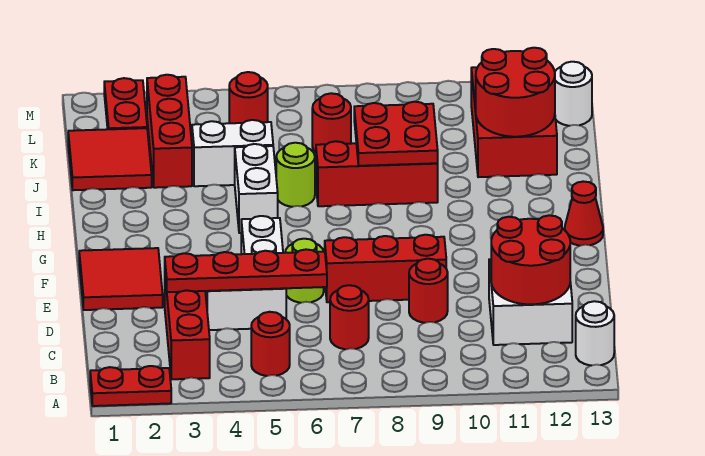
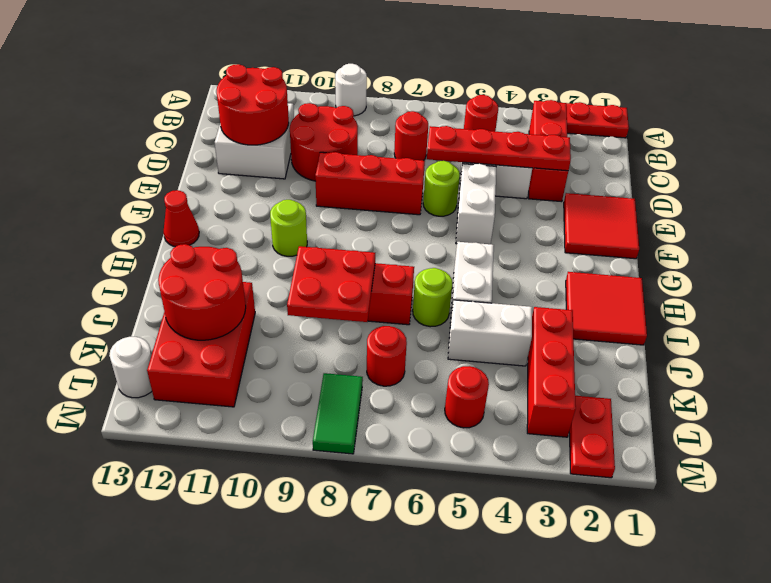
white 1x1 round brick [576,301,614,366] -> white 1x1 round brick moved to [335,64,367,116]
red 1x1 round brick [409,259,448,323] -> red 2x2 round brick [290,103,358,181]
none -> lime 1x1 round brick [270,200,307,256]
red 2x2 tile [68,128,152,190] -> red 2x2 tile moved to [566,272,647,345]
none -> green 1x2 tile [313,373,363,454]

